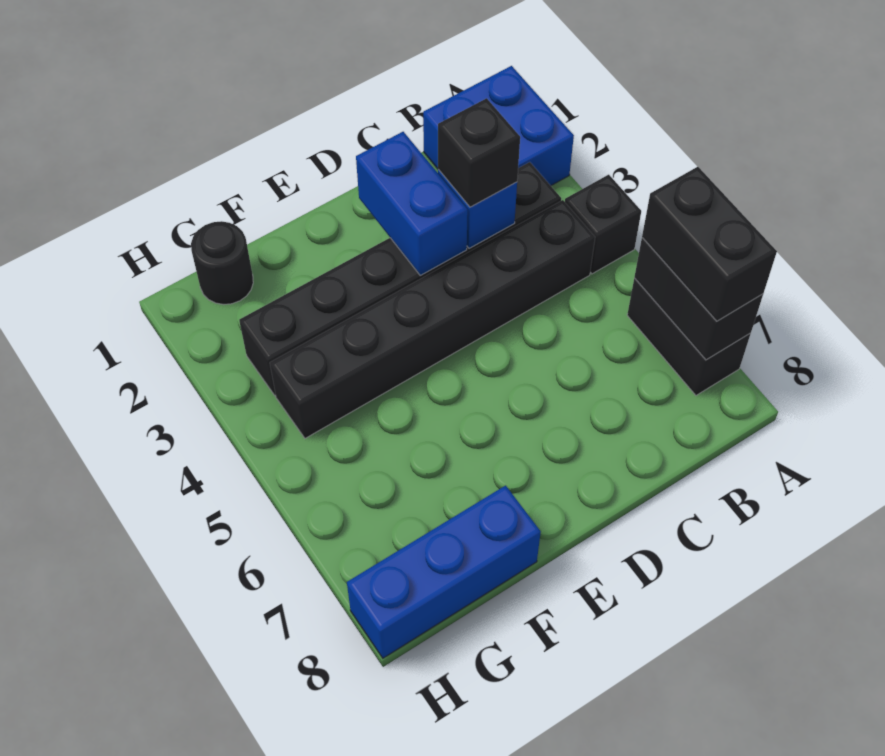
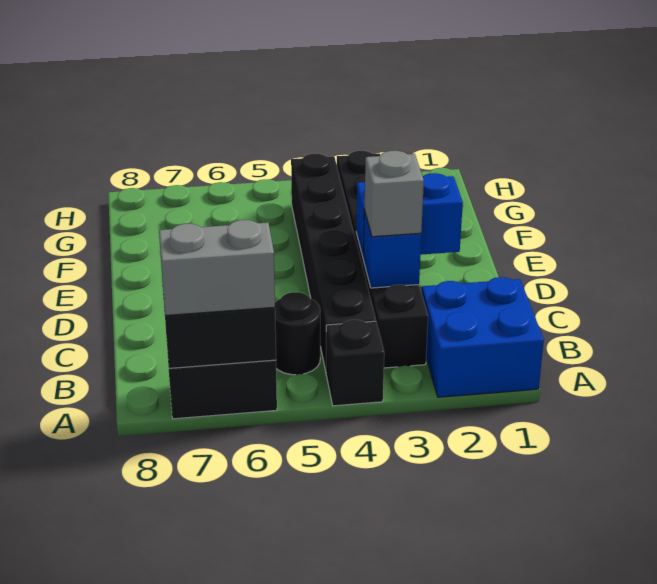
black 1x2 brick [642,167,777,321] -> grey 1x2 brick [159,220,275,316]
black 1x1 brick [438,98,520,207] -> grey 1x1 brick [364,151,424,237]
blue 1x3 brick [347,486,541,658] -> none
black 1x1 round brick [191,221,253,305] -> black 1x1 round brick moved to [275,292,320,375]

